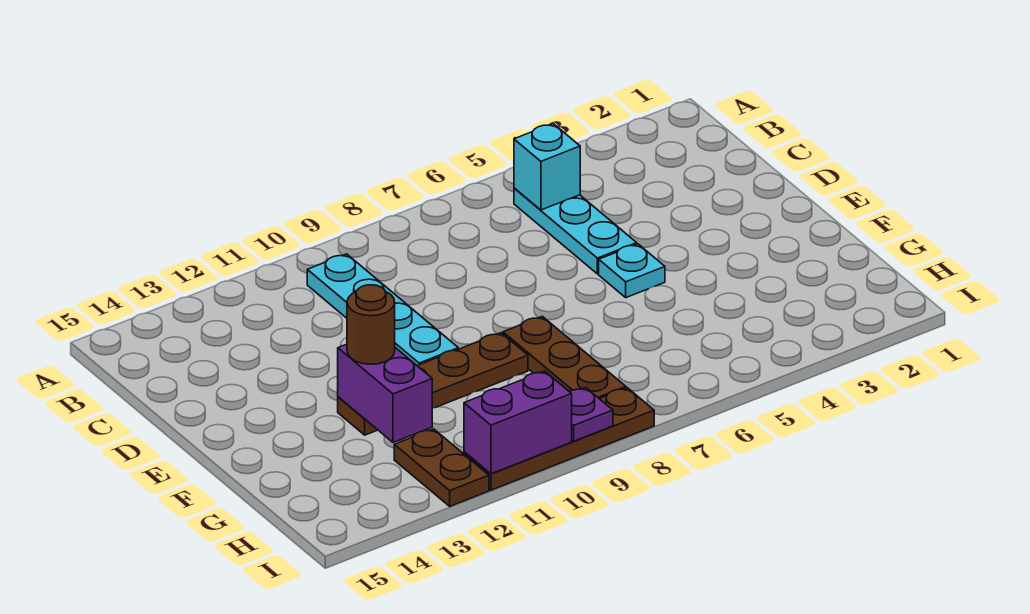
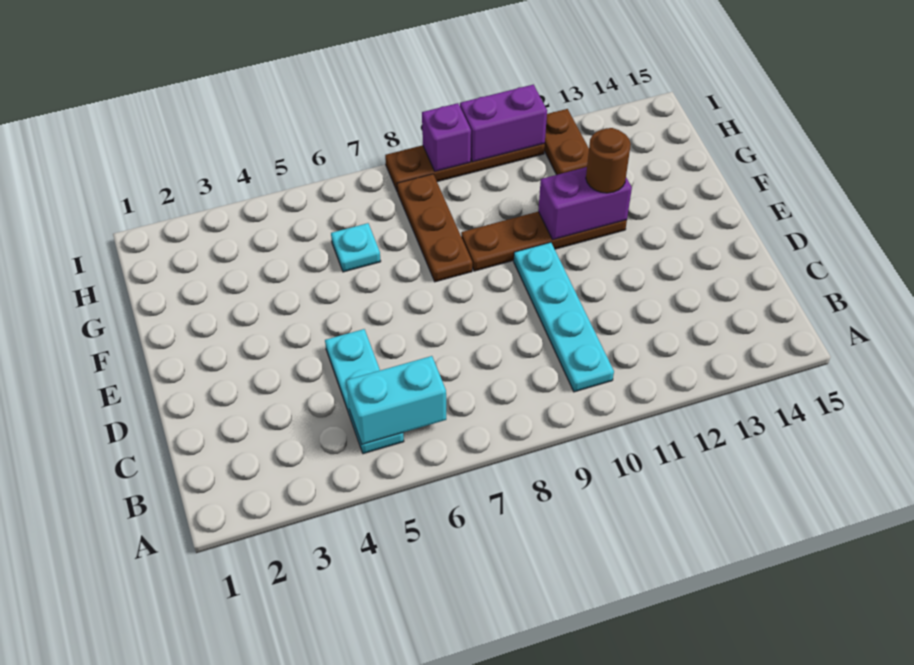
cyan 1x1 brick [514,124,580,210] -> cyan 1x2 brick [346,356,446,444]
cyan 1x1 plate [599,244,665,298] -> cyan 1x1 plate moved to [331,223,381,272]
purple 1x2 brick [338,344,432,443] -> purple 1x2 brick turned to [538,167,632,240]
purple 1x1 plate [570,388,613,441] -> purple 1x1 brick [422,103,471,171]

